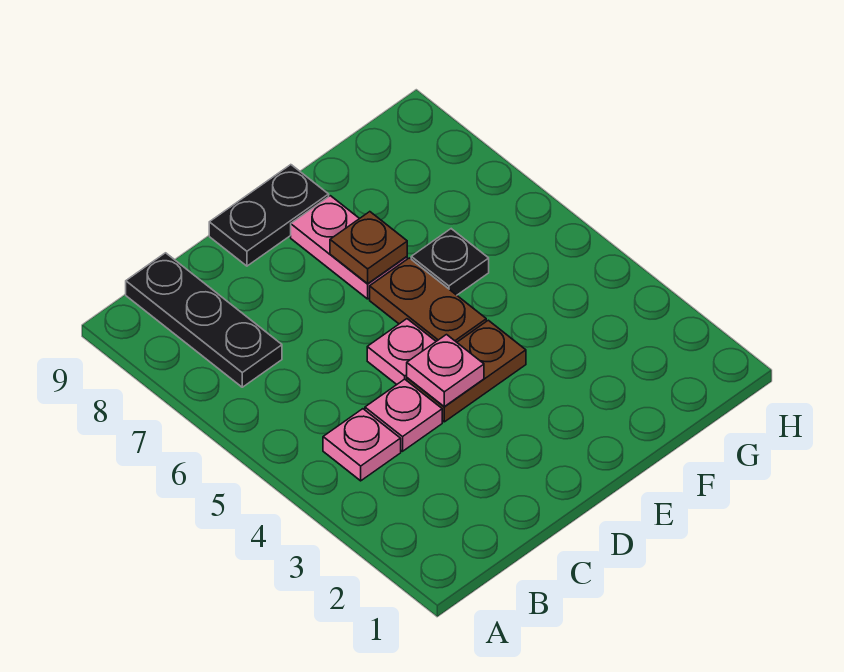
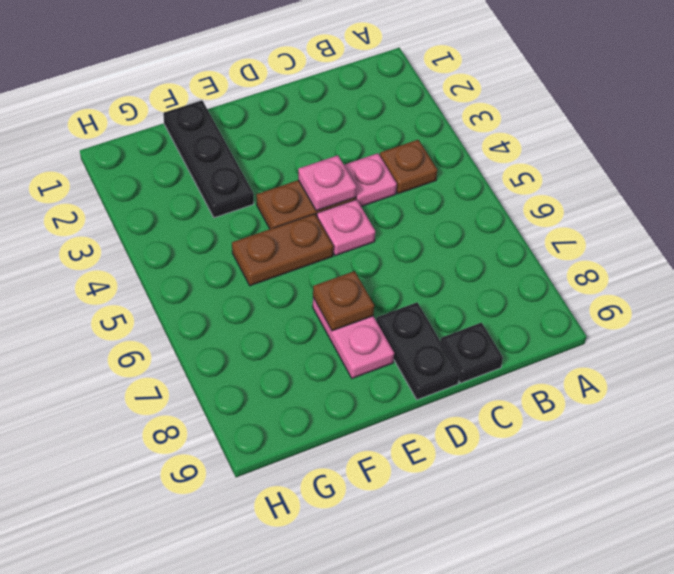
pink 1x1 plate [323,409,401,481] -> brown 1x1 plate [380,140,437,194]
black 1x3 plate [126,253,282,387] -> black 1x3 plate moved to [163,100,254,218]
black 1x2 plate [209,165,329,266] -> black 1x2 plate turned to [376,302,460,400]
brown 1x2 plate [370,258,486,342] -> brown 1x2 plate turned to [232,214,333,286]
black 1x1 plate [411,229,489,295] -> black 1x1 plate moved to [441,323,503,383]

